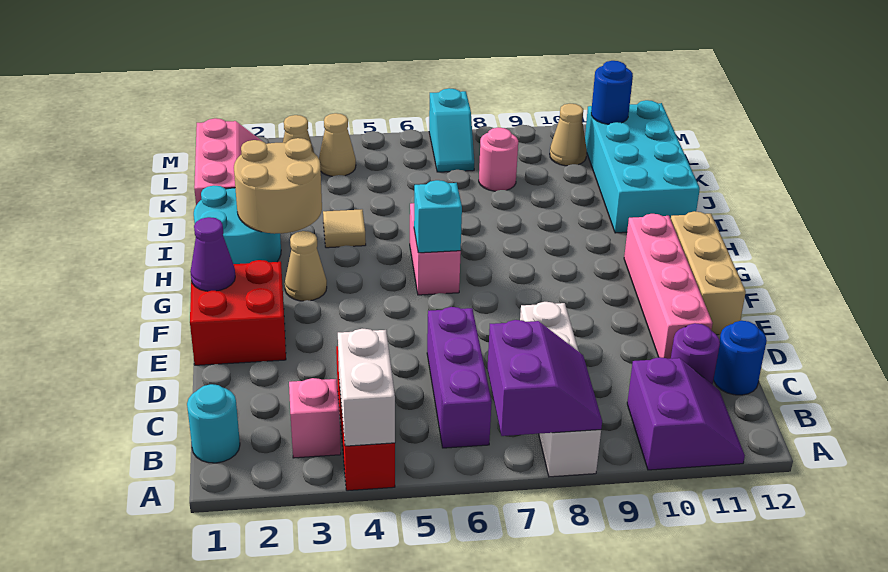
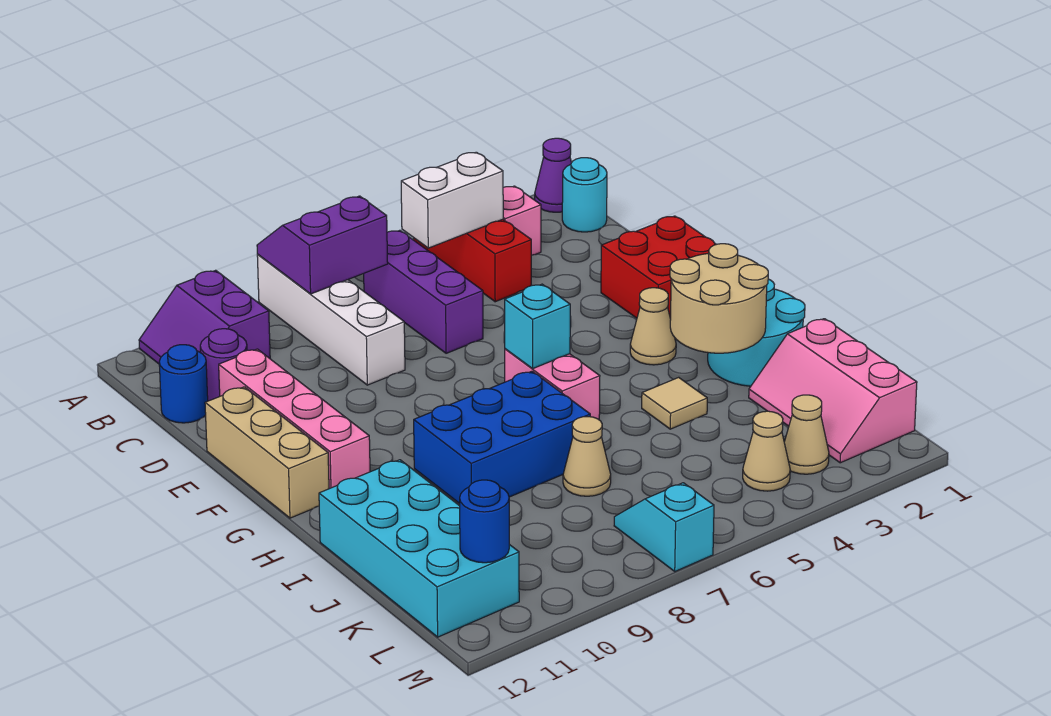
white 1x2 brick [338,329,395,446] -> white 1x2 brick turned to [401,152,503,248]
purple 2x2 slope [487,320,602,436] -> purple 2x2 slope turned to [257,196,388,294]
purple 1x1 cone [190,217,235,291] -> purple 1x1 cone moved to [535,138,571,212]
none -> blue 2x3 brick [414,371,590,504]
pink 1x1 round brick [479,127,518,191] -> none
tan 1x1 cone [550,104,587,166] -> tan 1x1 cone moved to [563,417,611,496]

